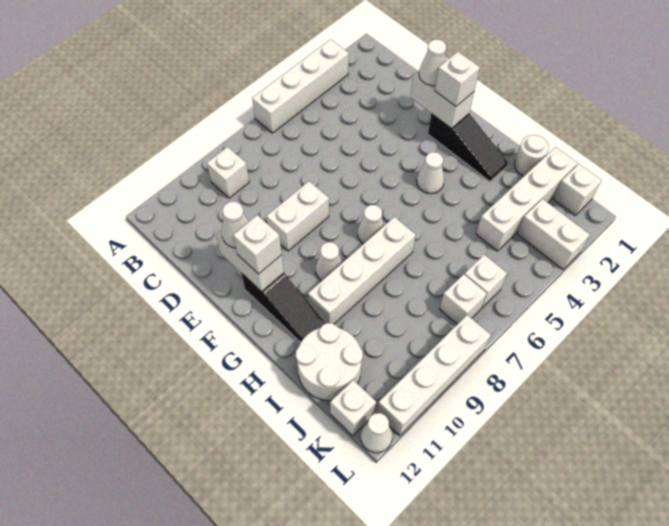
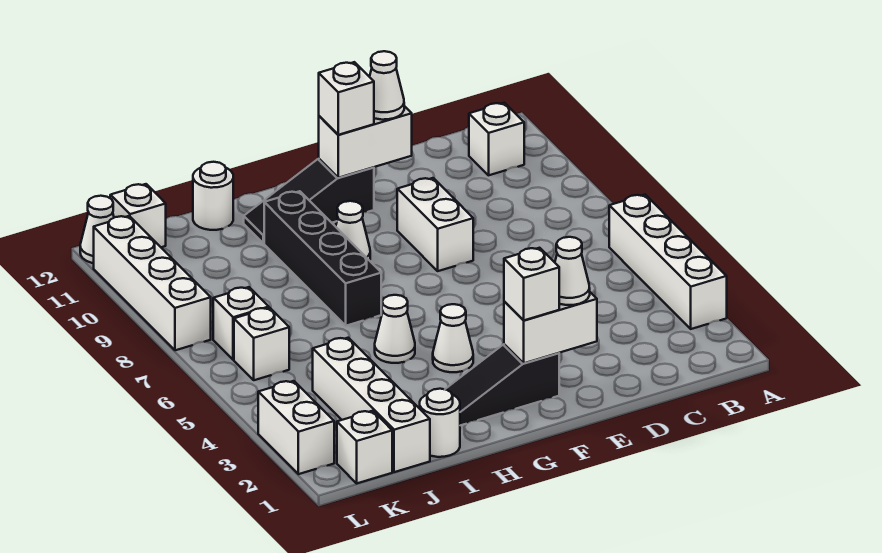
white 1x1 brick [207,147,249,198] -> white 1x1 brick moved to [469,103,524,175]
white 1x1 cone [358,205,384,244] -> white 1x1 cone moved to [375,295,415,363]
white 1x4 brick [308,217,416,324] -> black 1x4 brick [264,191,381,326]
white 2x2 round brick [296,323,363,401] -> white 1x1 round brick [193,162,233,230]
white 1x2 brick [518,199,590,270] -> white 1x2 brick turned to [258,381,334,474]

